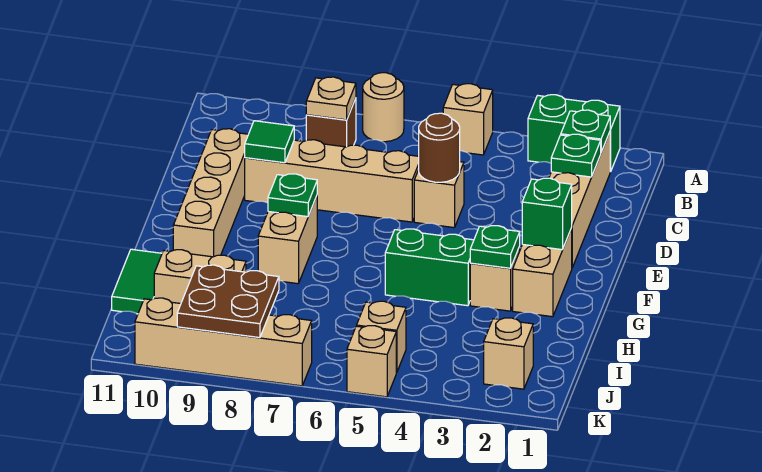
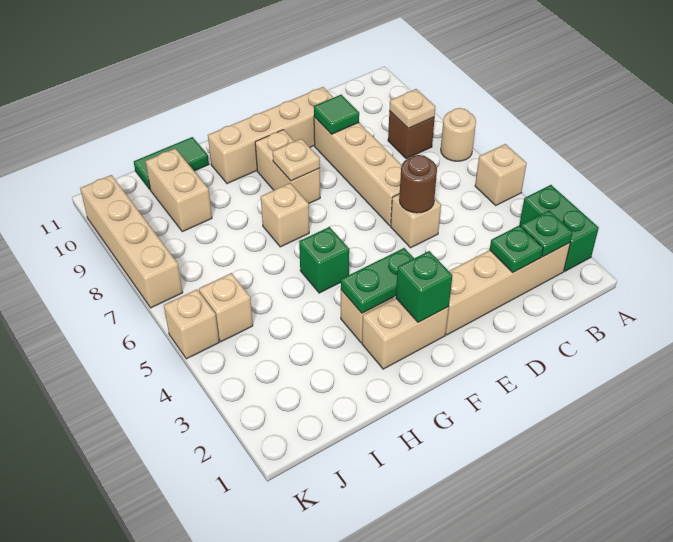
tan 1x2 brick [258,196,317,284] -> tan 1x2 brick turned to [255,130,320,203]
green 1x1 plate [268,174,317,217] -> tan 1x1 plate [273,139,320,181]
green 1x1 plate [470,226,520,268] -> green 1x2 plate [341,248,414,313]
green 1x2 brick [385,229,474,306] -> green 1x1 brick [299,227,349,293]
tan 1x1 brick [484,318,533,389] -> tan 1x1 brick moved to [261,183,309,247]
brown 2x2 plate [177,265,279,338] -> none

